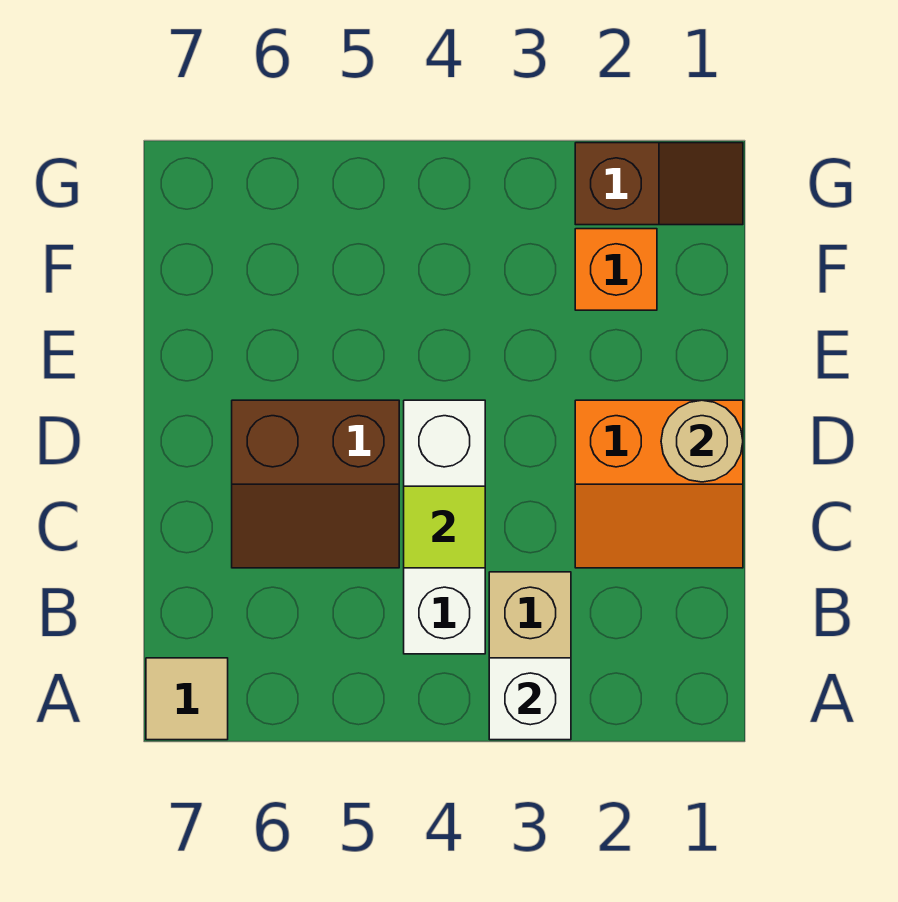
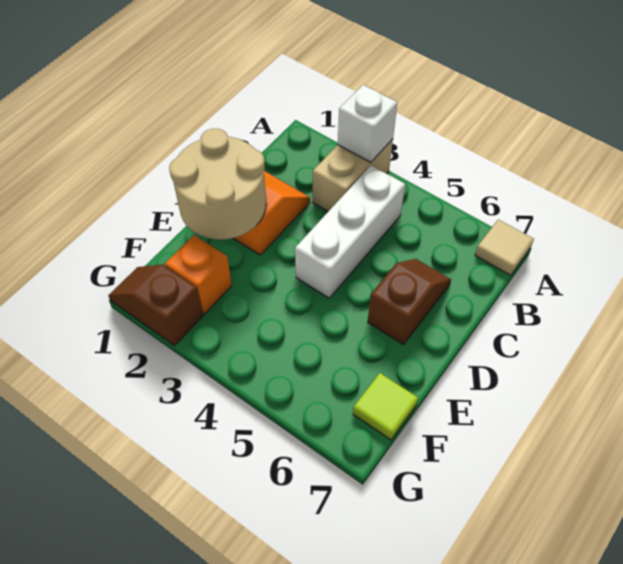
lime 1x1 tile [404,486,485,568] -> lime 1x1 tile moved to [353,373,418,440]
brown 2x2 slope [232,400,399,568] -> brown 1x2 slope [368,259,451,345]
tan 1x1 round brick [661,400,743,482] -> tan 2x2 round brick [169,129,266,240]

